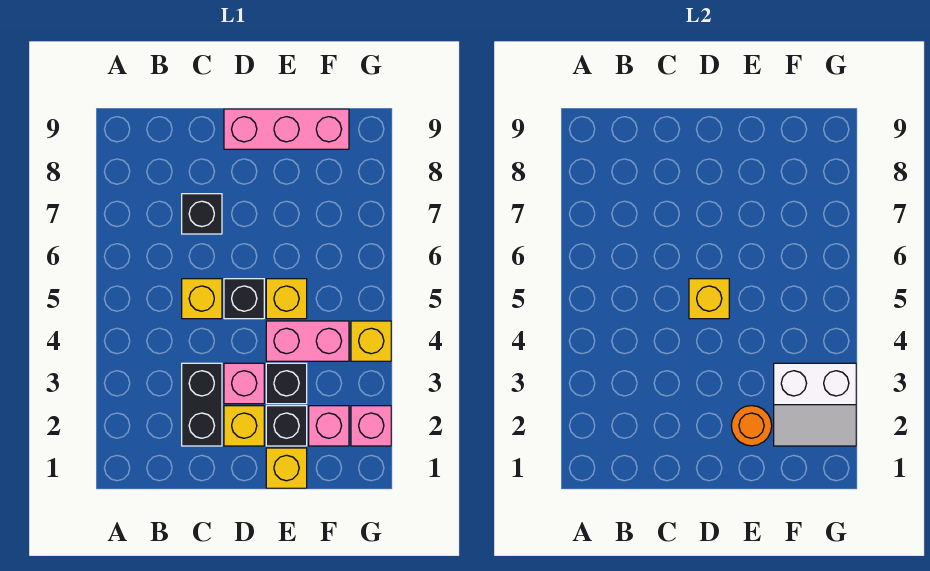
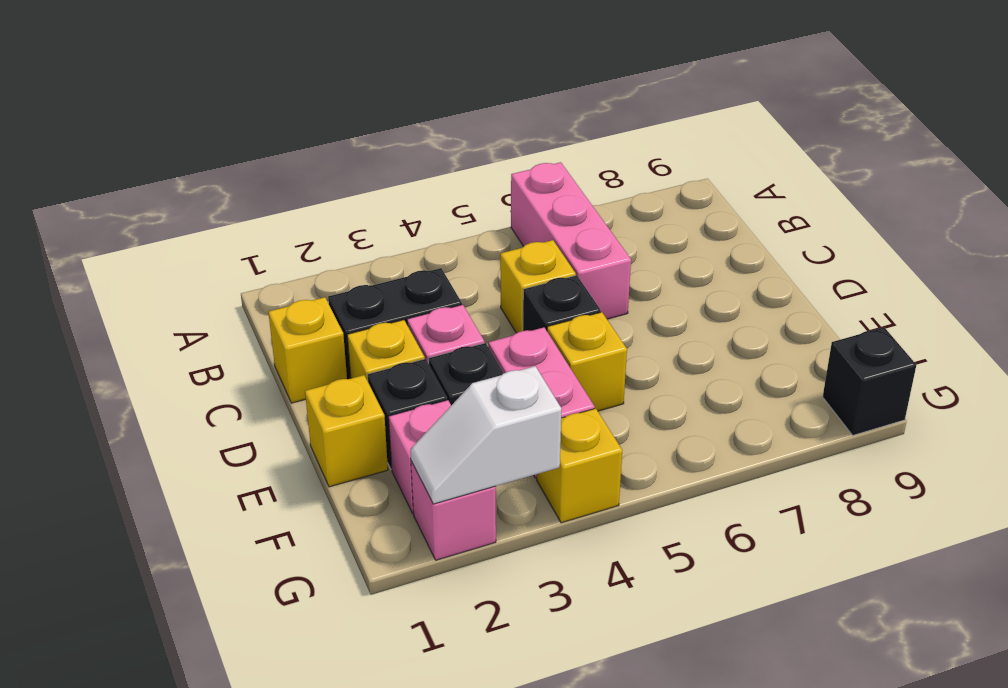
black 1x1 brick [182,194,222,234] -> black 1x1 brick moved to [823,327,916,435]
yellow 1x1 brick [689,279,729,319] -> yellow 1x1 brick moved to [268,297,347,403]
pink 1x3 brick [224,109,349,149] -> pink 1x3 brick moved to [511,162,631,319]
orange 1x1 round brick [731,406,772,446] -> none
white 2x2 slope [774,363,856,446] -> white 1x2 slope [410,366,562,504]

